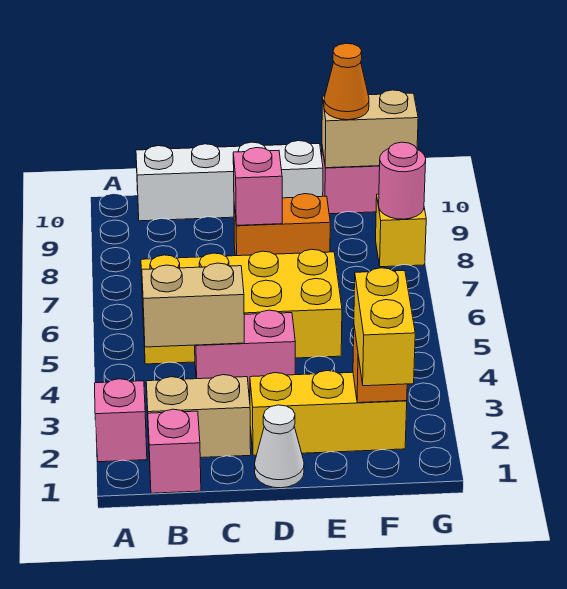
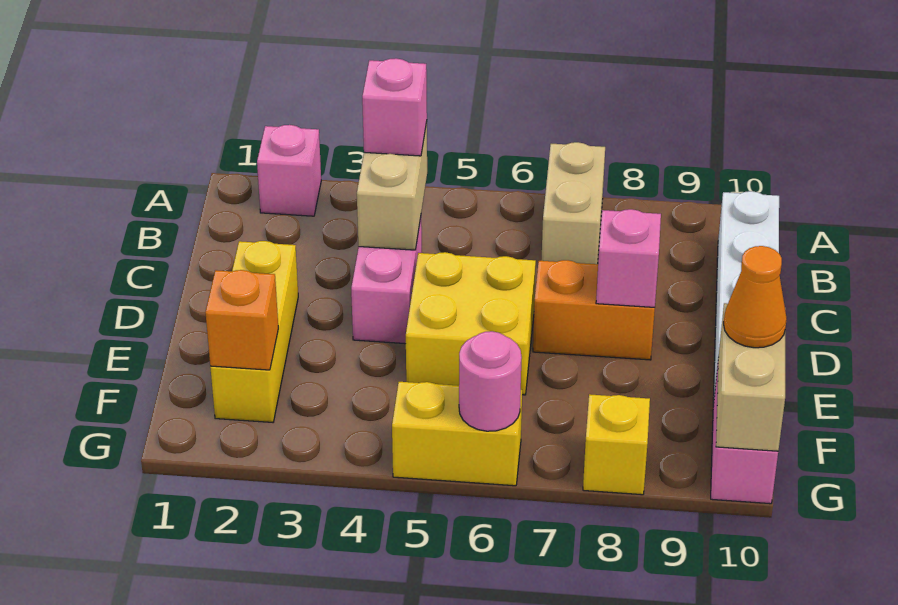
pink 1x1 brick [148,409,201,493] -> pink 1x1 brick moved to [362,58,427,156]
tan 1x2 brick [146,375,251,458] -> tan 1x2 brick moved to [541,142,605,264]
yellow 2x4 brick [141,249,342,364] -> yellow 2x2 brick [406,252,536,395]
white 1x1 cone [255,405,304,488] -> none
orange 1x2 brick [234,194,330,256] -> orange 1x2 brick turned to [533,260,655,360]
yellow 1x2 brick [354,268,415,386] -> yellow 1x2 brick moved to [392,382,522,486]
pink 1x1 round brick [379,142,426,219] -> pink 1x1 round brick moved to [459,331,522,431]

